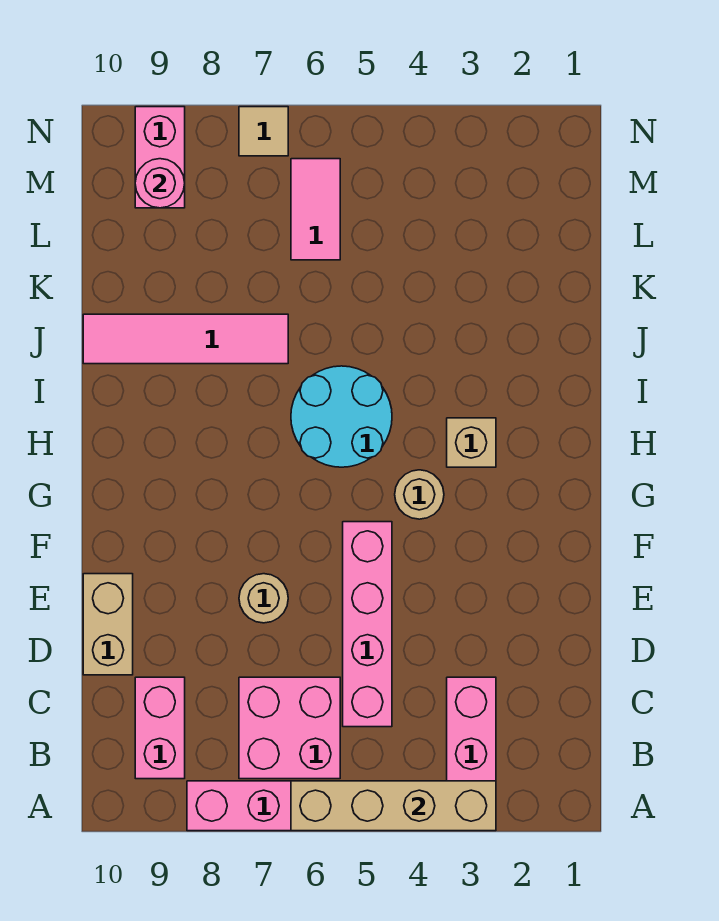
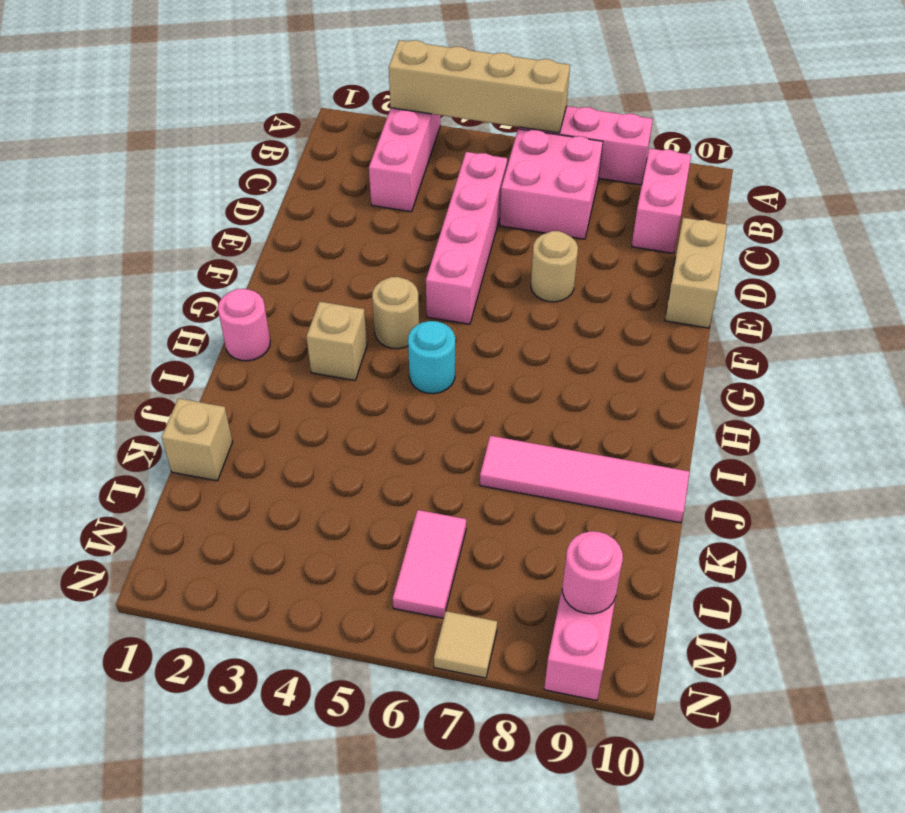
none -> pink 1x1 round brick [218,289,270,361]
cyan 2x2 round brick [291,366,392,467] -> cyan 1x1 round brick [408,321,455,394]
none -> tan 1x1 brick [162,398,233,481]

